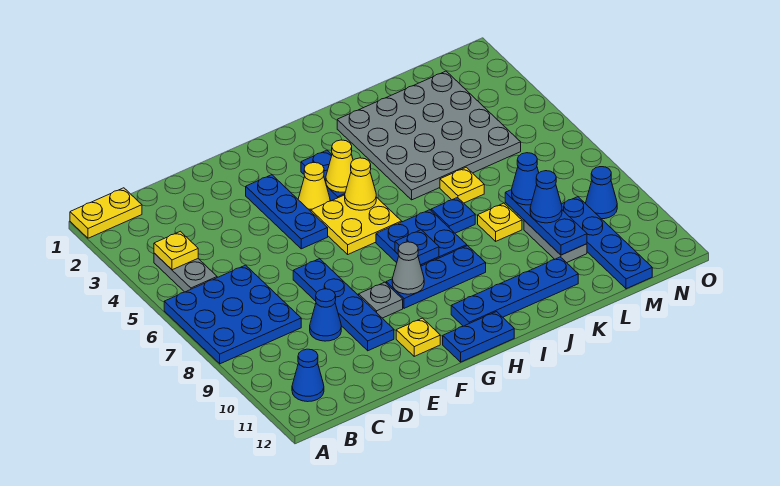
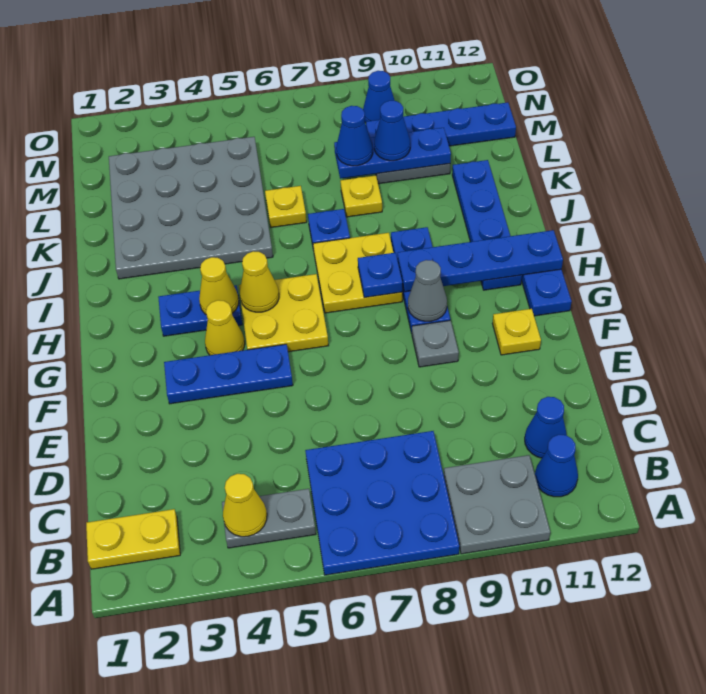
yellow 1x2 plate [70,188,142,238] -> yellow 1x2 plate turned to [86,509,180,569]
none -> grey 2x2 plate [444,455,550,554]
yellow 1x1 plate [154,231,198,270] -> yellow 1x1 cone [223,474,267,537]
blue 1x1 cone [310,289,341,341] -> blue 1x1 cone moved to [525,397,567,458]
blue 1x4 plate [293,259,394,351] -> blue 1x4 plate moved to [398,230,563,292]
blue 2x2 plate [376,210,467,266] -> yellow 2x2 plate [313,233,402,313]

